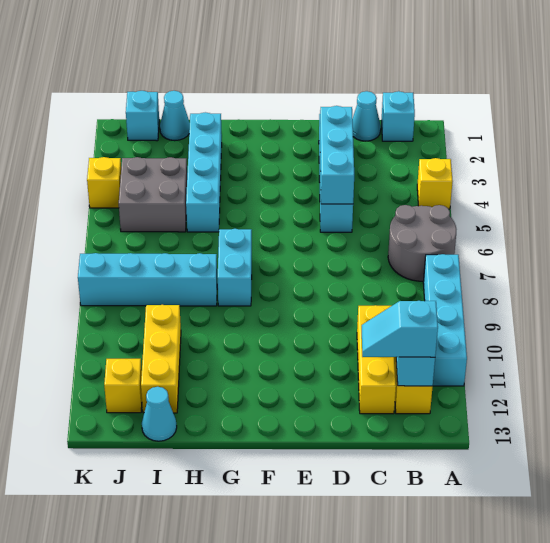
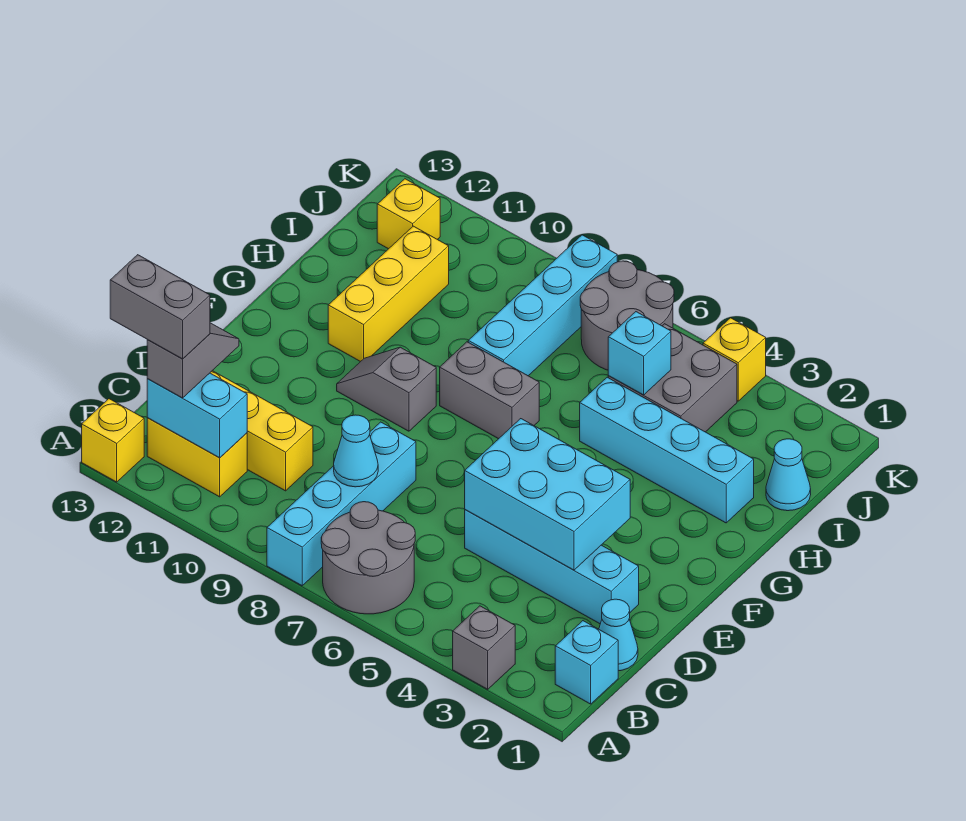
none -> grey 1x1 brick [453,606,515,689]
yellow 1x1 brick [417,158,453,209] -> yellow 1x1 brick moved to [82,399,144,482]
cyan 1x4 brick [423,254,467,386] -> cyan 1x4 brick turned to [267,422,416,586]
cyan 1x2 slope [362,301,438,357] -> grey 1x2 slope [147,323,239,398]
none -> grey 1x2 brick [110,255,210,359]
cyan 1x3 brick [320,106,354,204] -> cyan 2x3 brick [465,419,630,570]
none -> grey 1x2 slope [337,347,436,431]
cyan 1x2 brick [218,229,252,306] -> grey 1x2 brick [440,342,539,439]
yellow 1x3 brick [141,305,181,413] -> yellow 1x3 brick turned to [328,226,449,362]
cyan 1x1 cone [142,387,177,441] -> cyan 1x1 cone moved to [334,415,378,487]
cyan 1x1 brick [126,91,159,141] -> cyan 1x1 brick moved to [608,312,671,395]
none -> grey 2x2 round brick [580,261,674,370]

